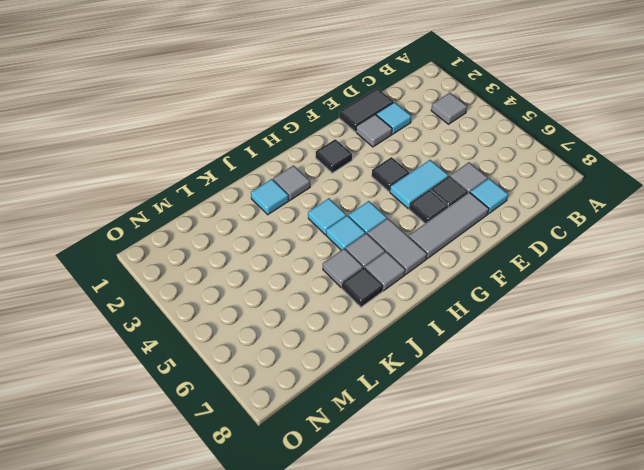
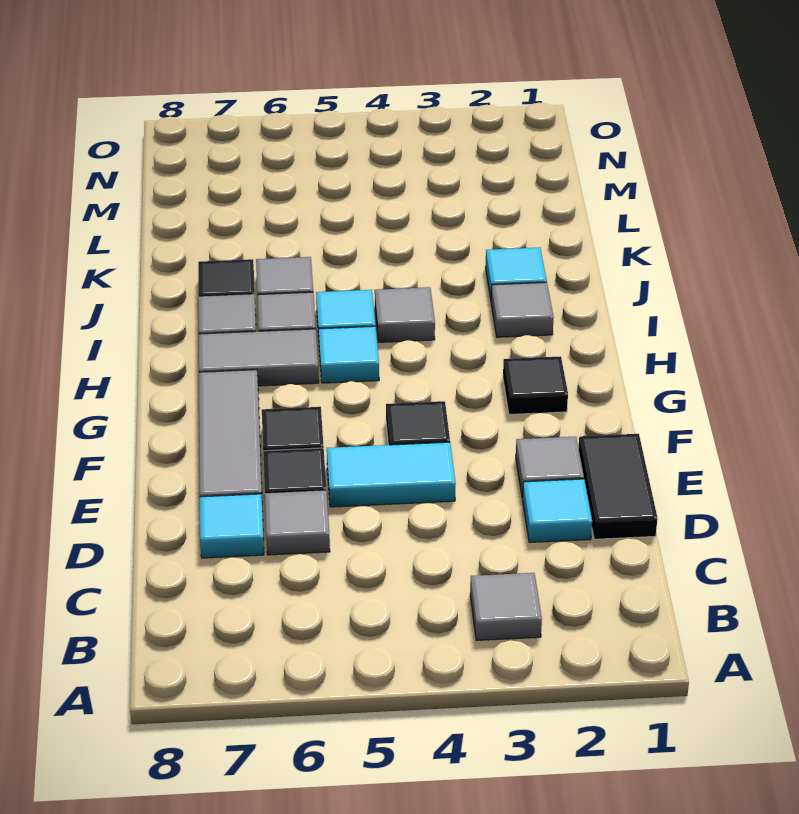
cyan 1x2 tile [390,160,448,208] -> cyan 1x2 tile turned to [327,442,456,507]
cyan 1x1 tile [308,198,346,235] -> grey 1x1 tile [375,287,435,342]

